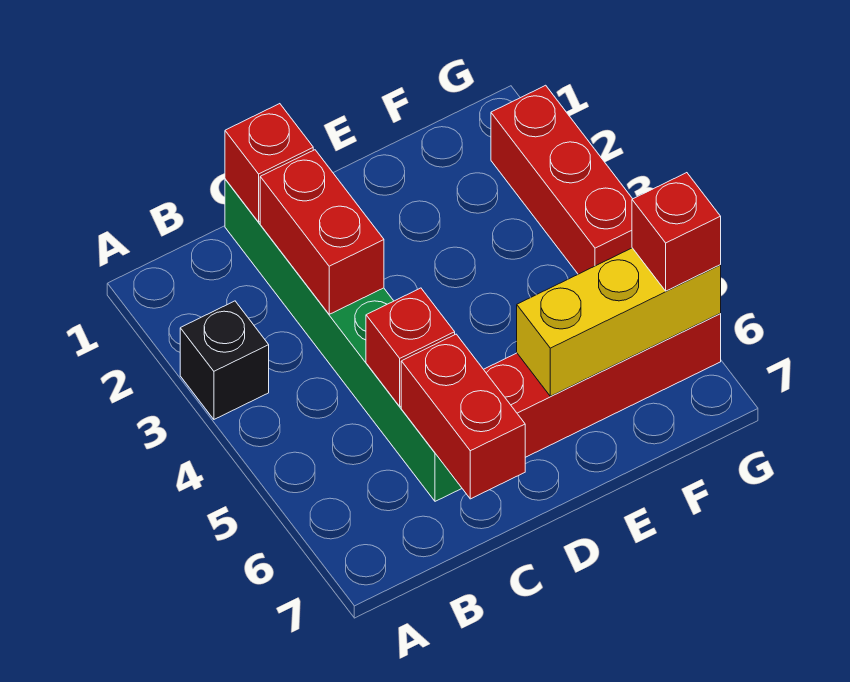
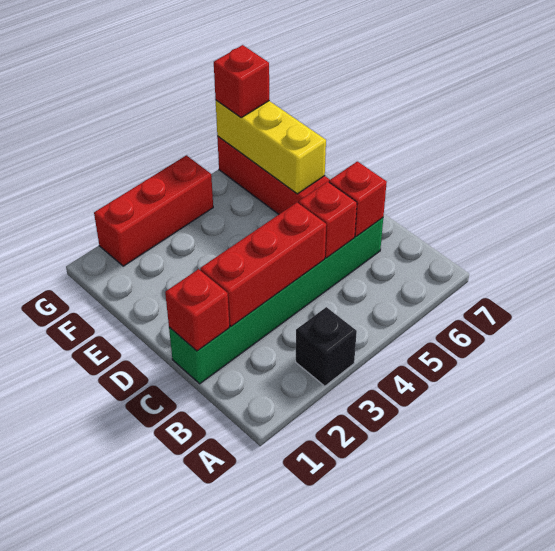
red 1x2 brick [260,150,384,314] -> red 1x3 brick [200,203,326,326]
red 1x2 brick [401,334,525,499] -> red 1x1 brick [329,161,387,237]

